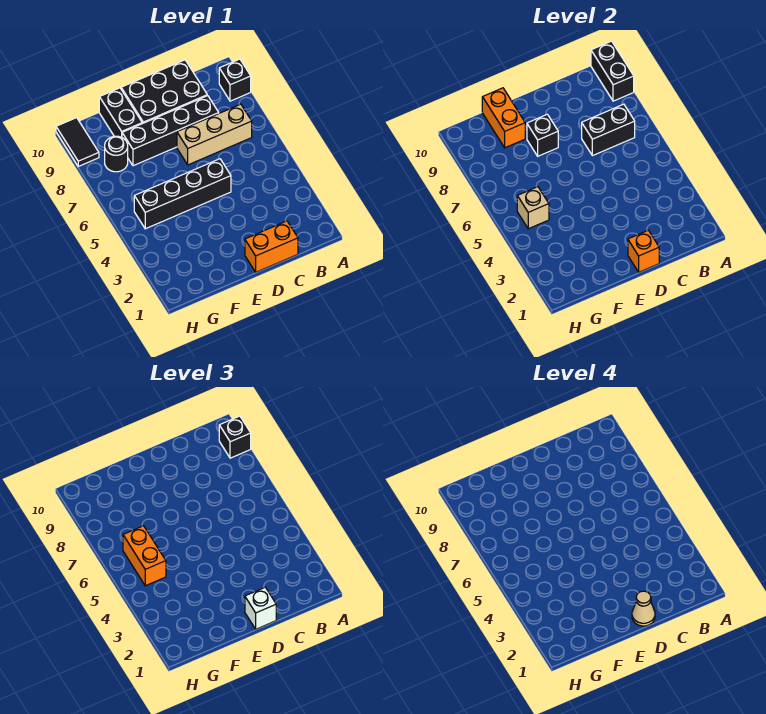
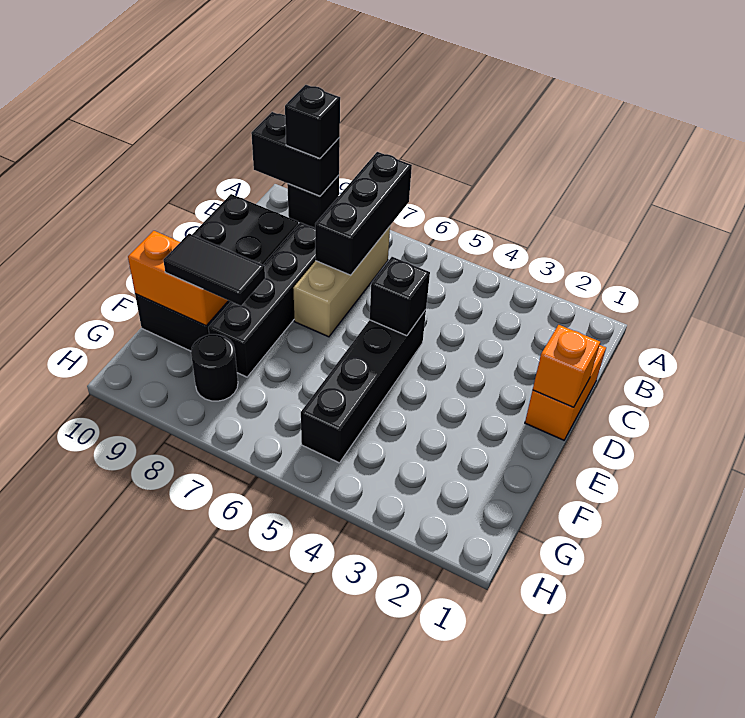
black 1x2 brick [582,104,635,156] -> black 1x3 brick [315,152,412,275]
white 1x1 brick [245,587,276,629] -> none
tan 1x1 cone [632,591,655,626] -> none
black 1x1 brick [527,114,558,156] -> black 1x1 brick moved to [370,257,430,336]
tan 1x1 brick [517,187,549,229] -> none
orange 1x2 brick [123,526,166,586] -> none
black 1x2 tile [56,118,99,166] -> black 1x2 tile moved to [163,234,265,306]

